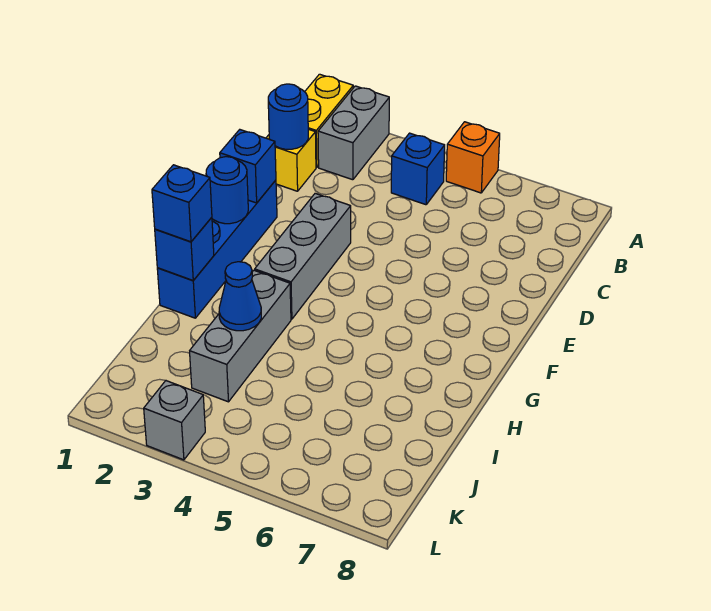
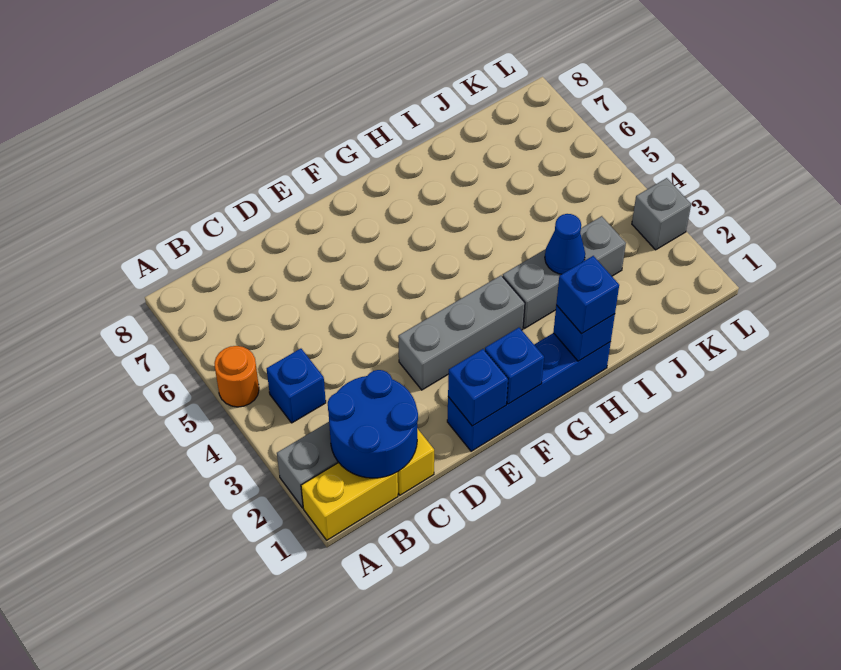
orange 1x1 brick [446,122,500,193] -> orange 1x1 round brick [214,346,259,407]
blue 1x1 round brick [268,84,308,149] -> blue 2x2 round brick [328,370,418,478]
blue 1x1 round brick [206,157,248,224] -> blue 1x1 brick [485,328,544,404]

